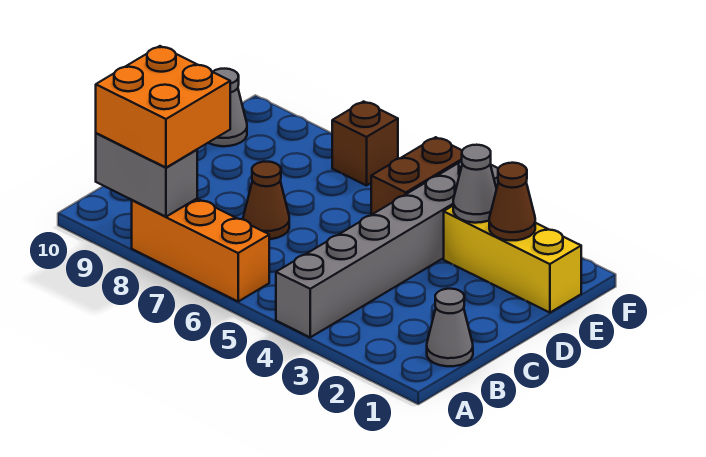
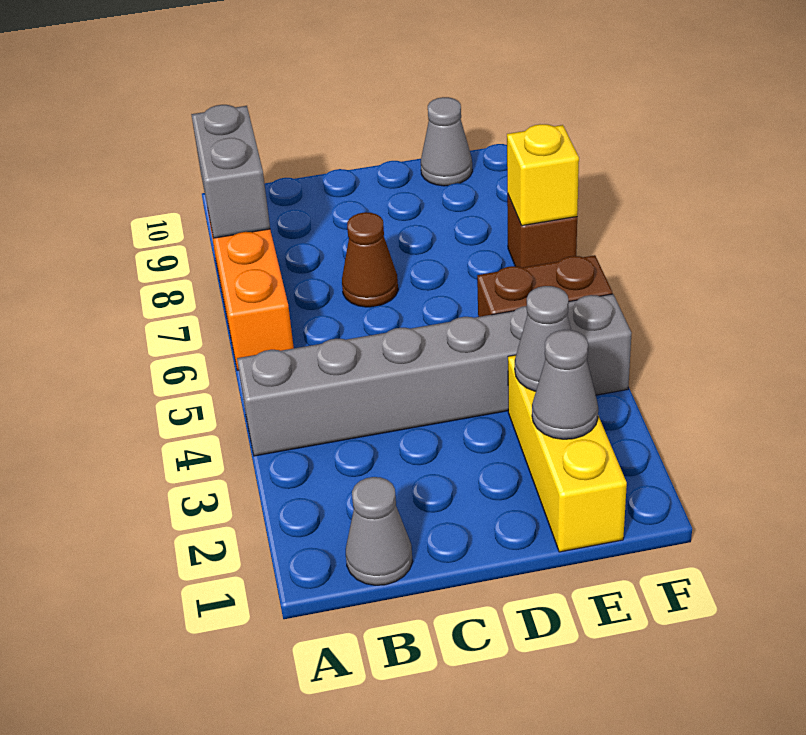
orange 2x2 brick [96,46,230,168] -> none
brown 1x1 cone [489,163,535,240] -> grey 1x1 cone [532,330,598,439]
none -> yellow 1x1 brick [507,124,579,226]

